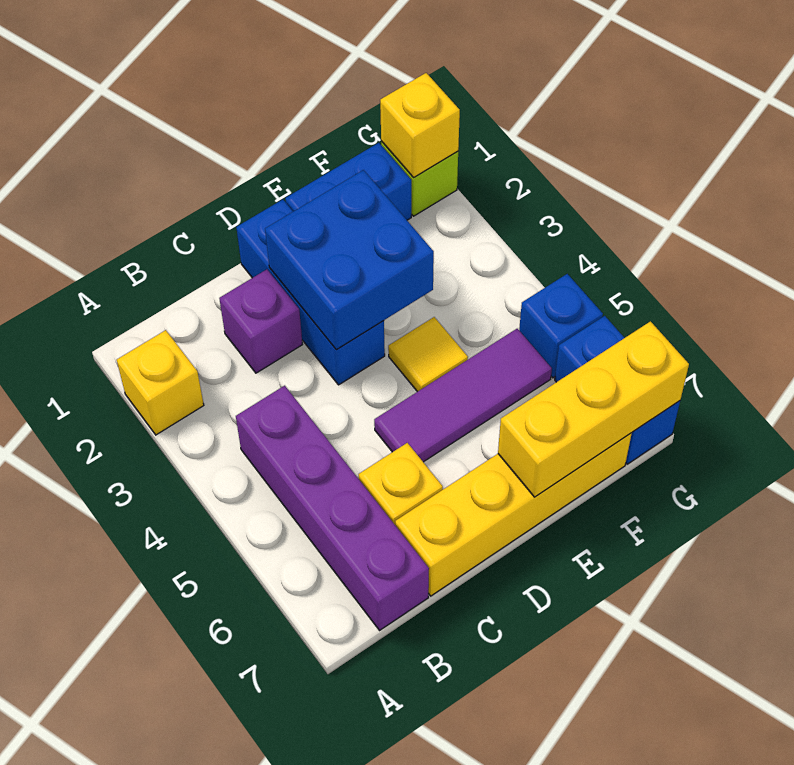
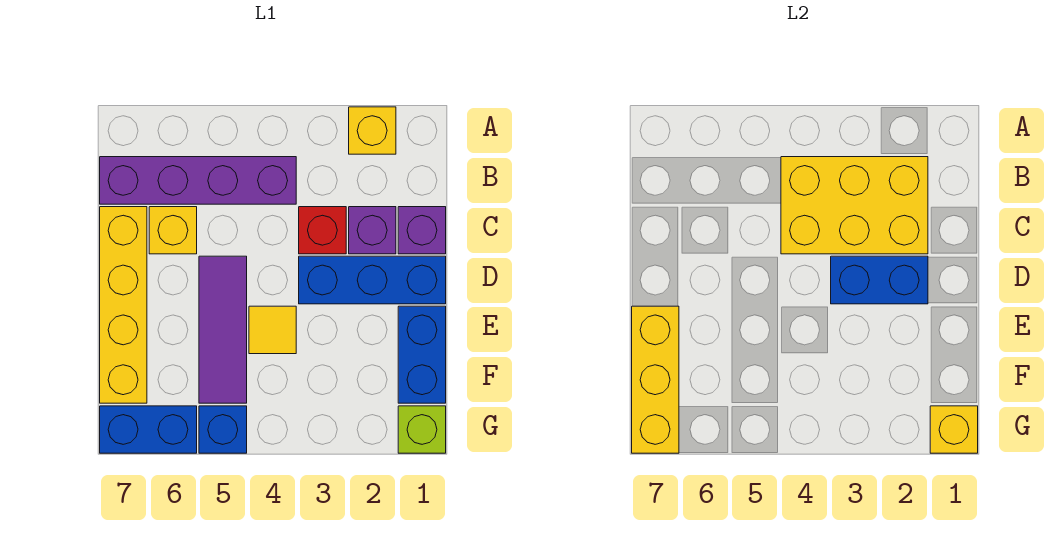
none -> yellow 2x3 brick [781,157,928,254]
none -> purple 1x1 brick [398,207,446,254]
none -> red 1x1 brick [299,207,346,254]
blue 2x2 brick [265,170,434,350] -> blue 1x2 brick [831,256,928,304]

